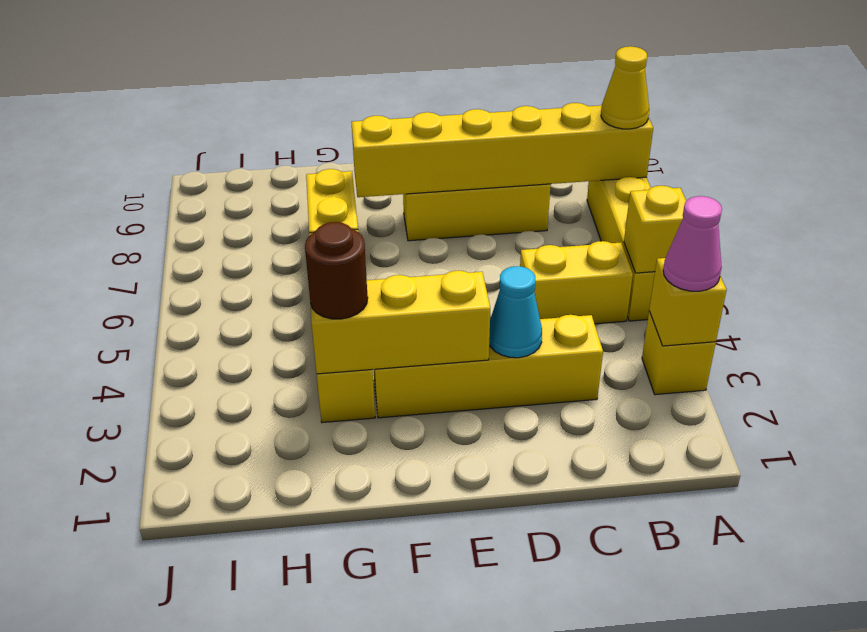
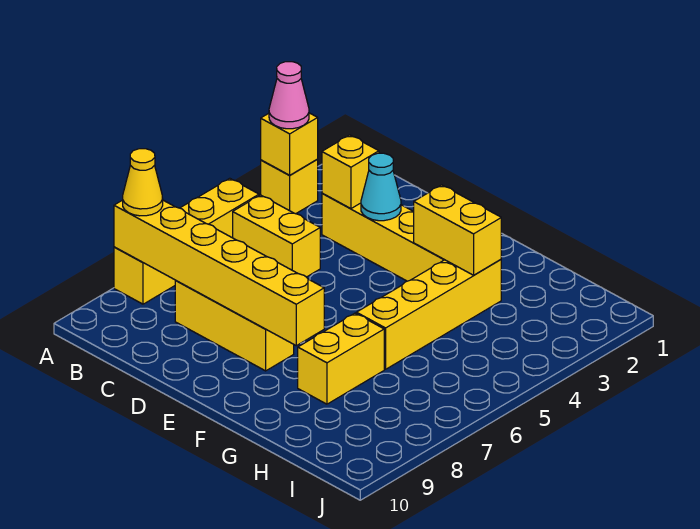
yellow 1x1 brick [624,186,686,273] -> yellow 1x1 brick moved to [322,135,379,209]
yellow 1x3 brick [310,271,490,374] -> yellow 1x2 brick [414,185,501,275]
brown 1x1 round brick [305,222,368,319] -> none

